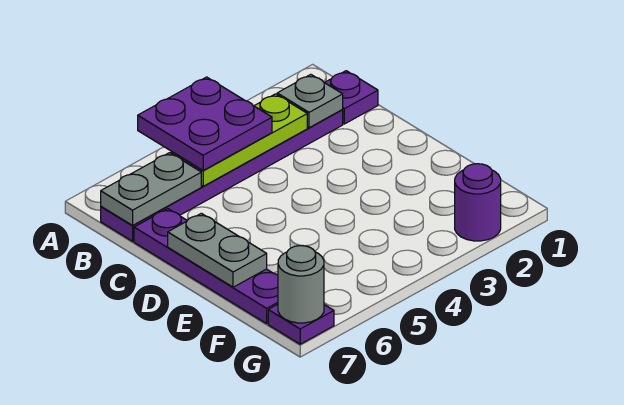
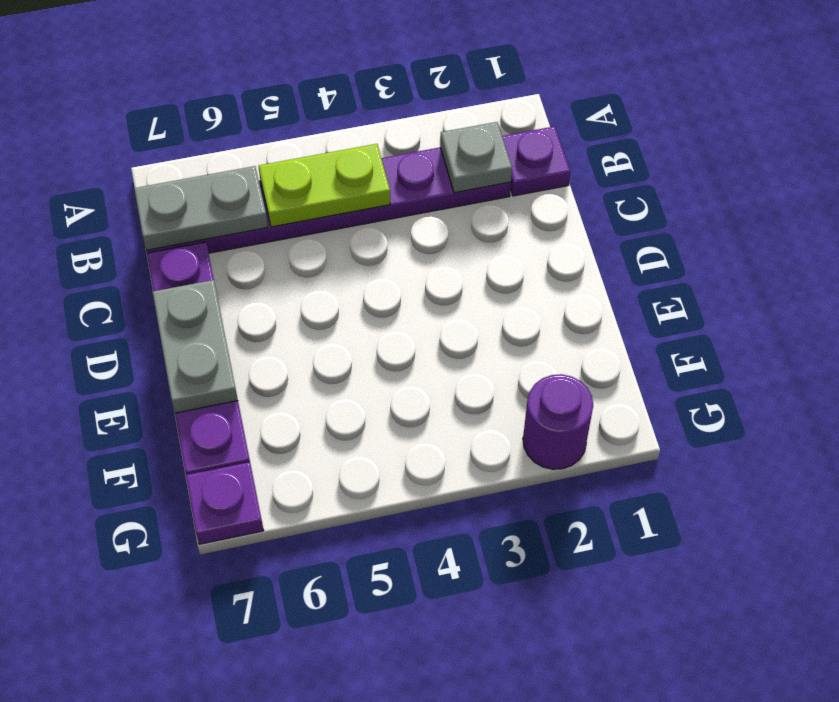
purple 2x2 plate [138,77,272,170] -> none
lime 1x3 plate [171,94,307,186] -> lime 1x2 plate [258,144,390,227]
grey 1x1 round brick [278,246,324,323] -> none

